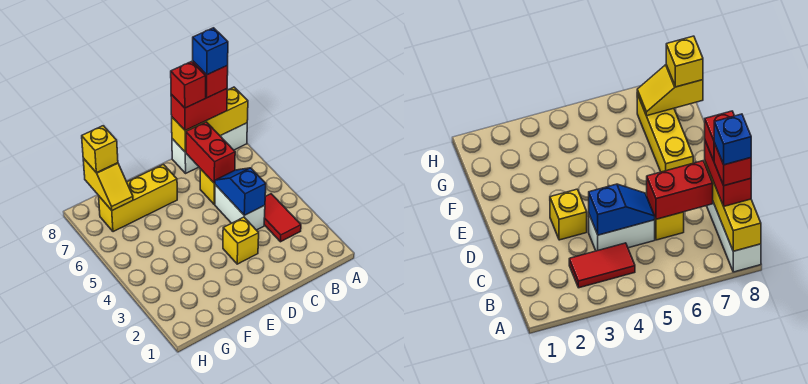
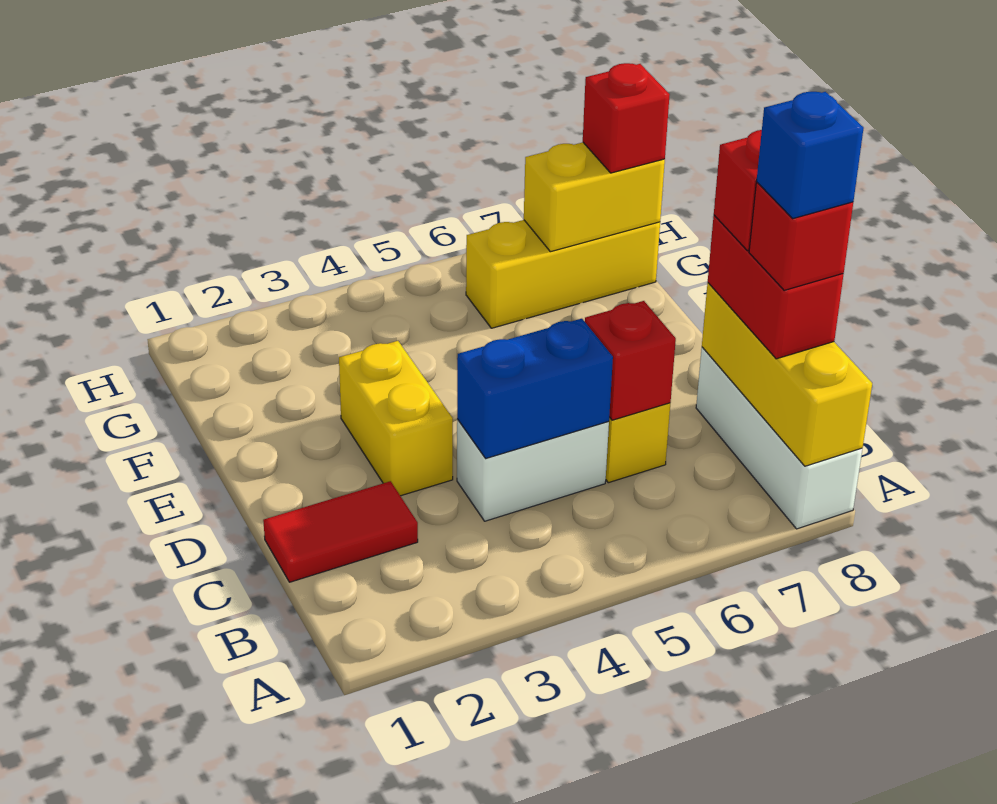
red 1x2 tile [264,194,301,242] -> red 1x2 tile moved to [263,481,418,582]
blue 1x2 slope [215,168,266,215] -> blue 1x2 brick [457,319,613,458]
red 1x2 brick [186,122,235,183] -> red 1x1 brick [585,301,676,420]
yellow 1x1 brick [223,217,259,264] -> yellow 1x2 brick [339,341,453,496]
yellow 1x3 brick [99,164,177,232] -> yellow 1x3 brick turned to [466,220,660,328]
yellow 1x2 slope [83,158,133,210] -> yellow 1x2 brick [524,142,665,252]
yellow 1x1 brick [82,126,118,173] -> red 1x1 brick [583,63,670,173]

